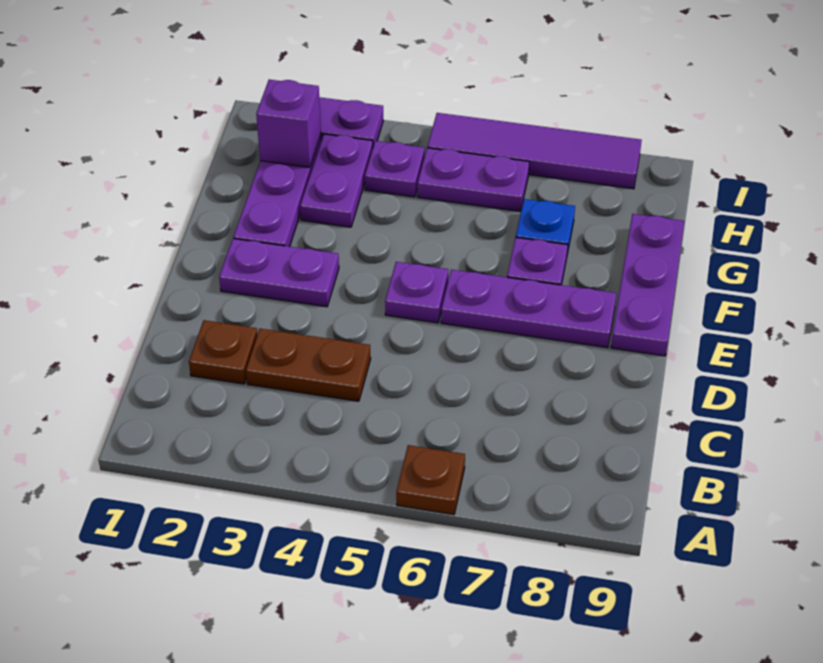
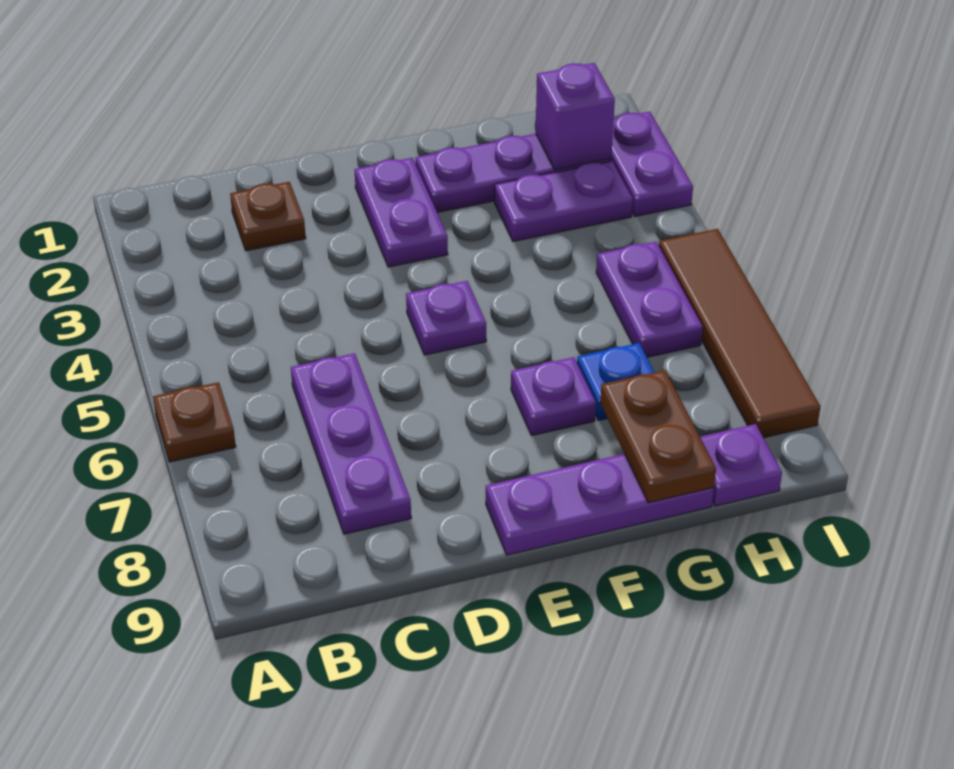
brown 1x2 plate [246,329,371,401] -> brown 1x2 plate moved to [600,370,716,503]
purple 1x3 plate [441,270,616,348] -> purple 1x3 plate moved to [291,353,411,534]
purple 1x1 plate [365,141,425,197] -> purple 1x1 plate moved to [700,424,782,506]
purple 1x4 tile [427,113,642,189] -> brown 1x4 tile [659,229,820,438]

